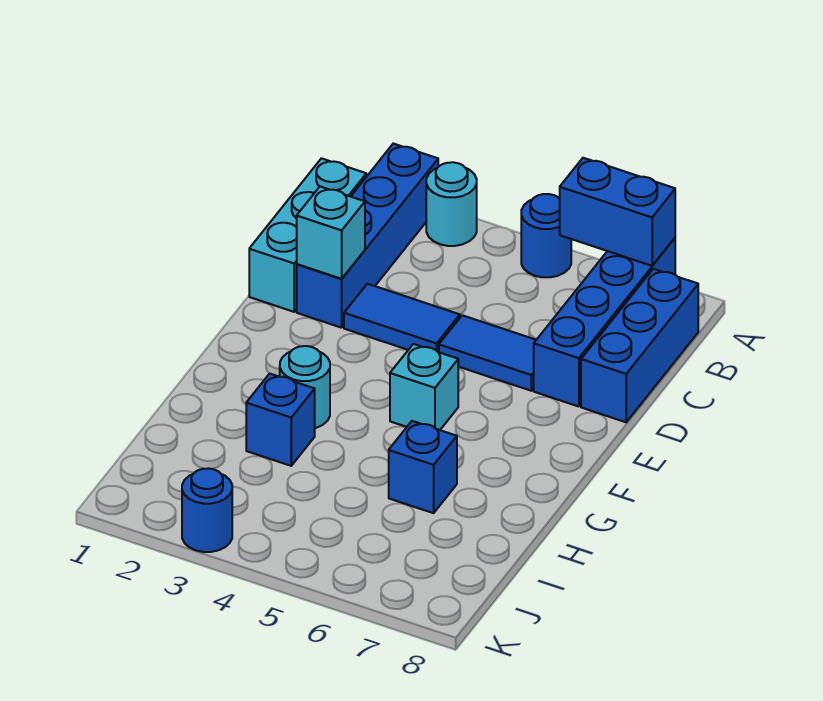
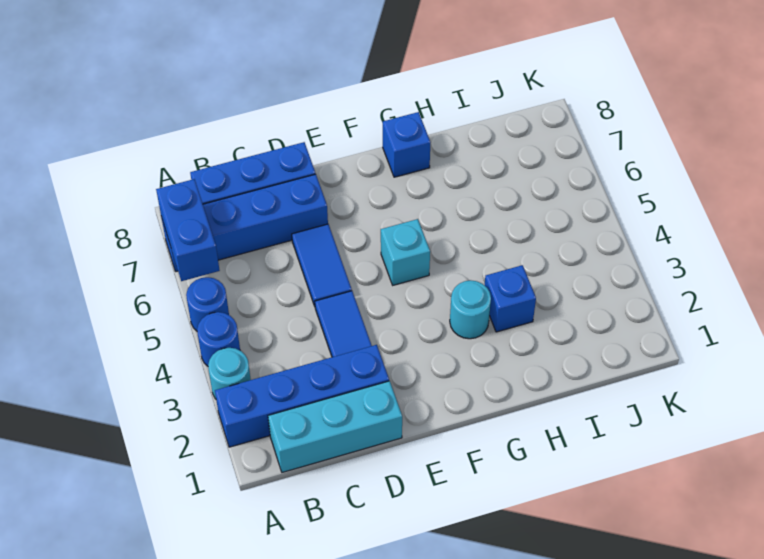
cyan 1x1 brick [297,187,365,279] -> none
blue 1x1 brick [389,421,457,513] -> blue 1x1 brick moved to [383,112,430,177]
blue 1x1 round brick [182,468,232,552] -> blue 1x1 round brick moved to [197,312,240,366]

